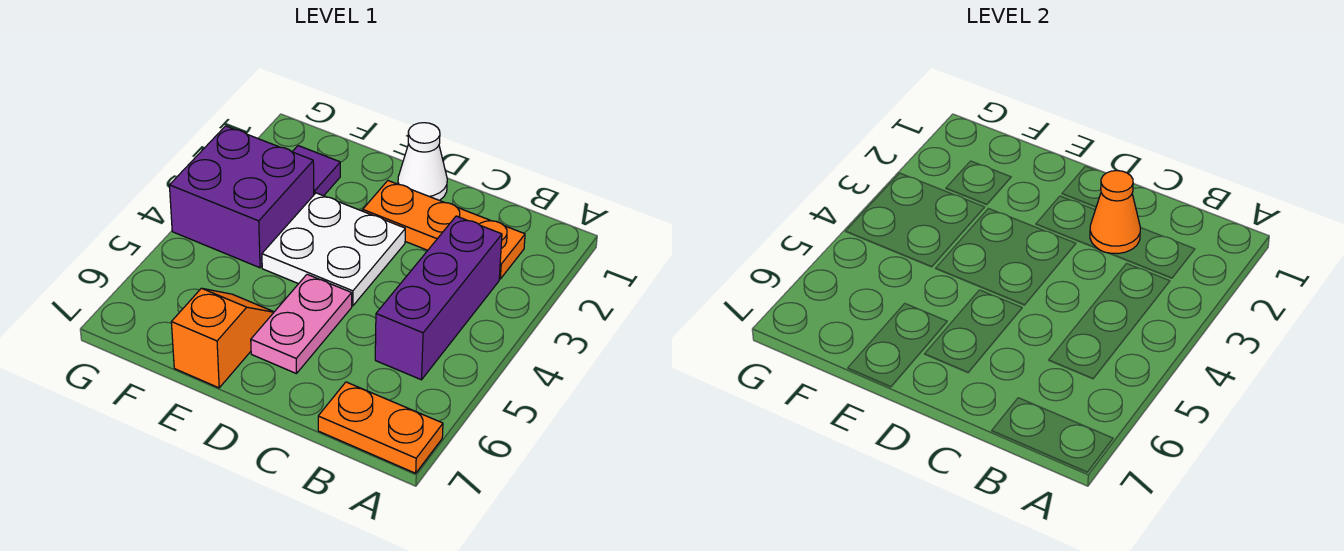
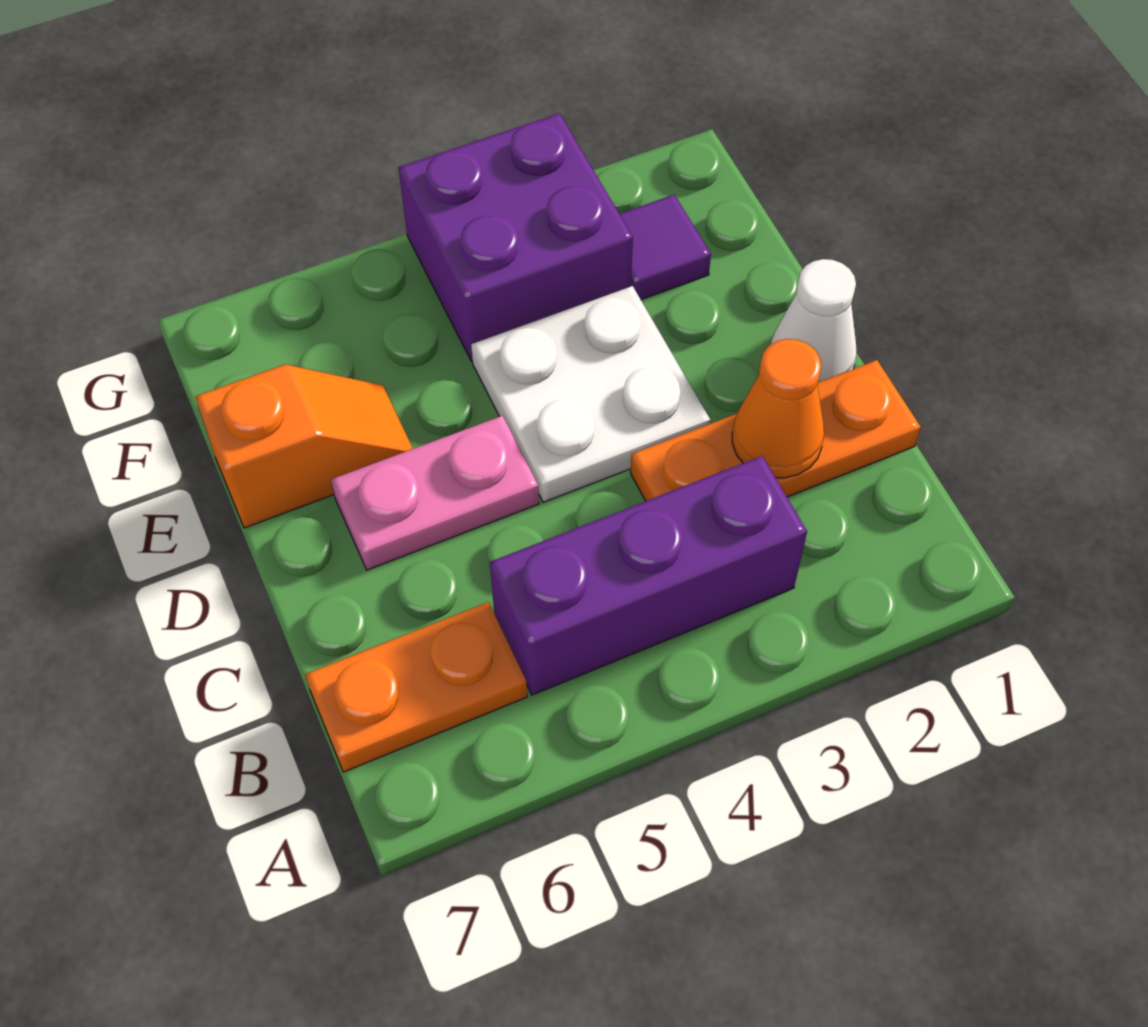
orange 1x2 plate [318,382,443,473] -> orange 1x2 plate turned to [305,602,527,772]
orange 1x3 plate [363,181,525,279] -> orange 1x3 plate turned to [630,360,921,501]

